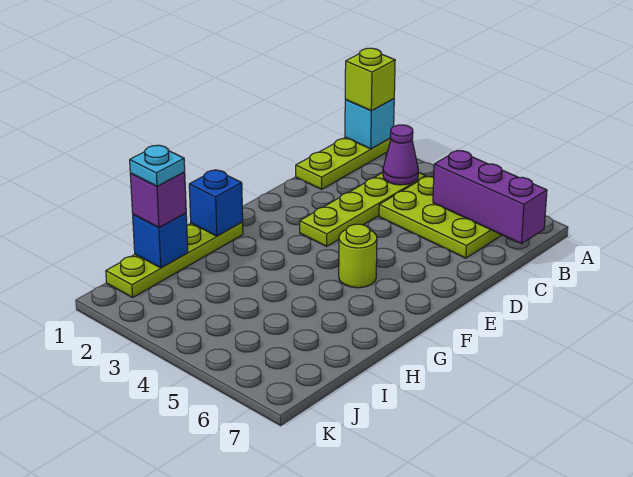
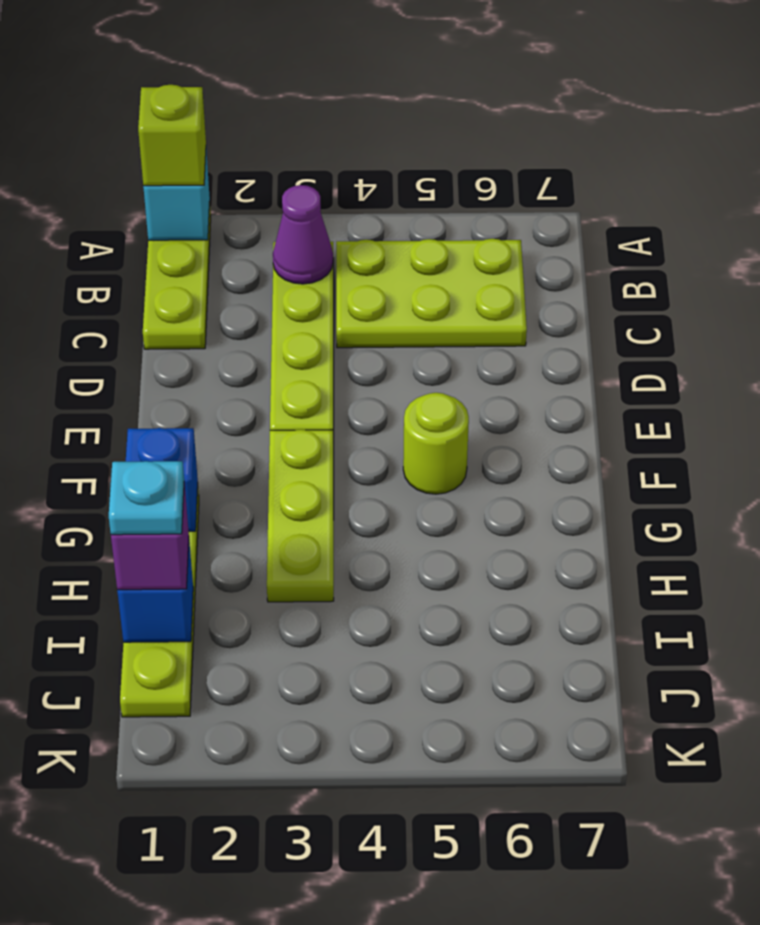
purple 1x3 brick [433,151,547,244] -> none
none -> lime 1x3 plate [267,430,334,602]

